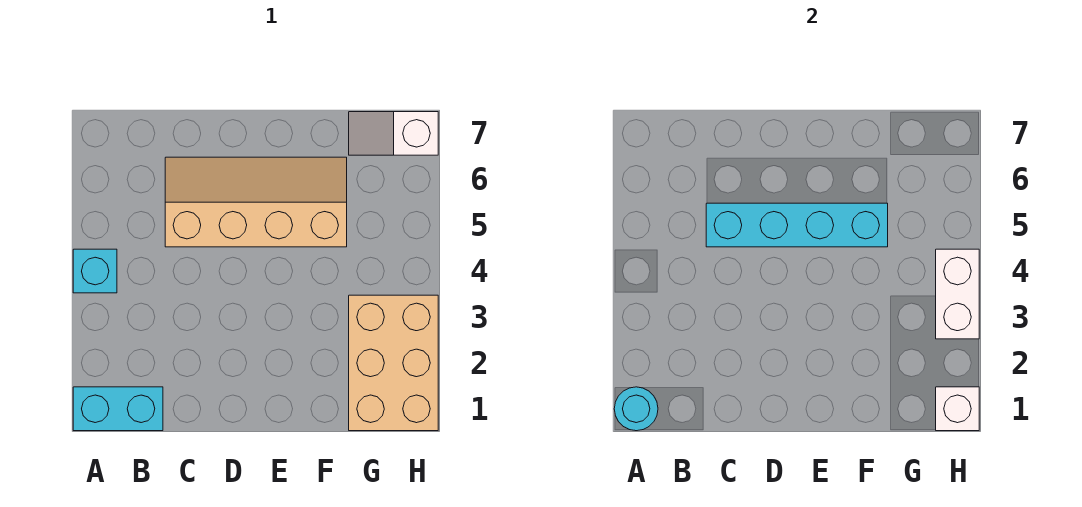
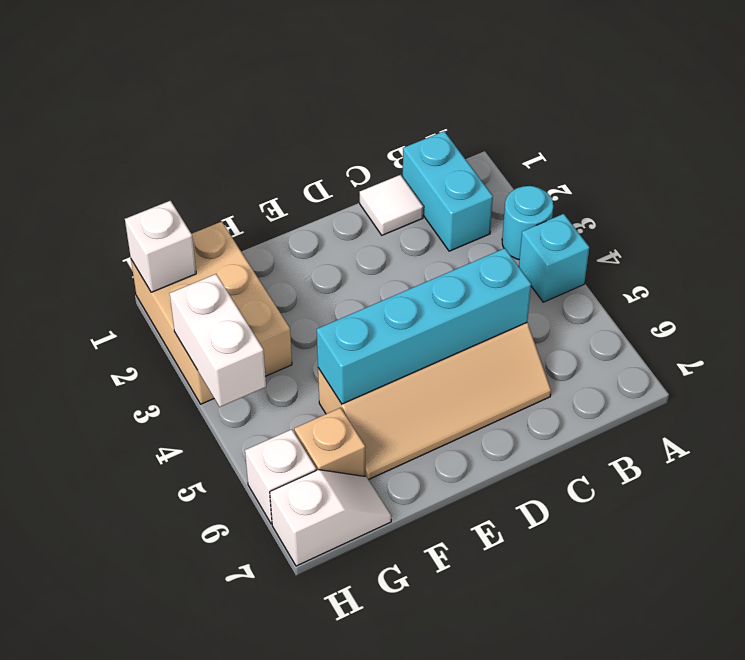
cyan 1x2 brick [73,387,163,431] -> cyan 1x2 brick turned to [403,131,493,251]
cyan 1x1 round brick [614,387,658,431] -> cyan 1x1 round brick moved to [502,186,553,259]
none -> white 1x1 tile [360,175,423,235]
none -> tan 1x1 brick [294,408,365,476]
none -> white 1x1 brick [245,429,316,524]

